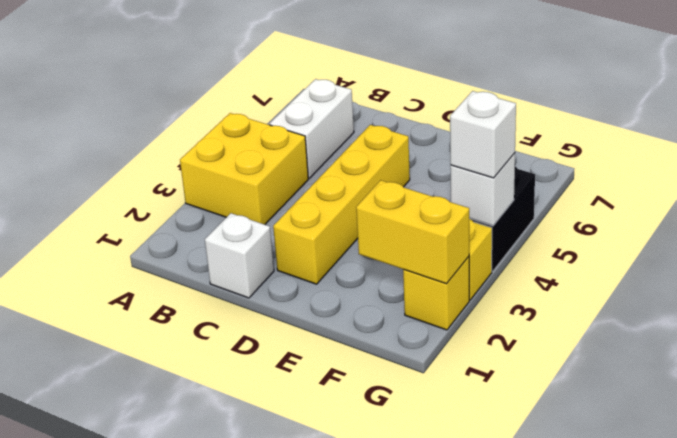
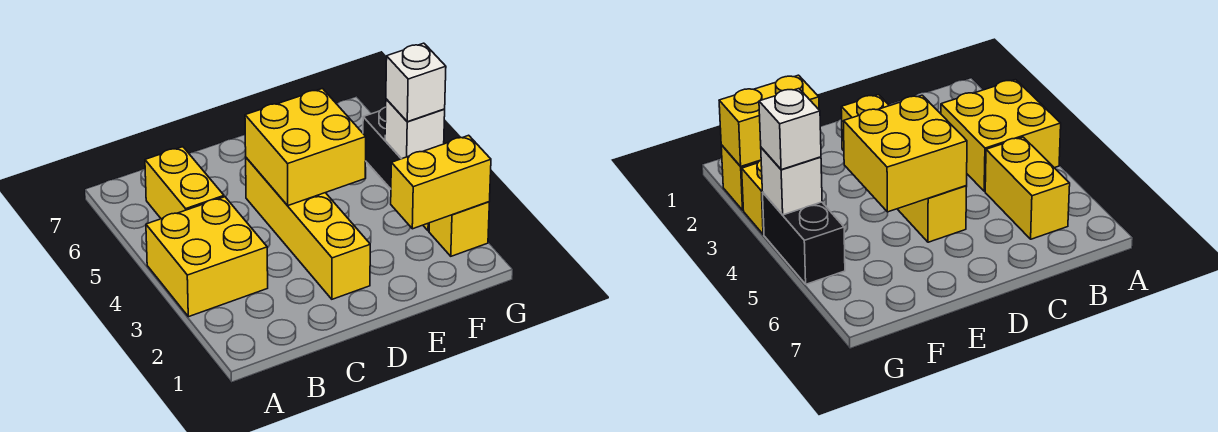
white 1x2 brick [269,79,354,178] -> yellow 1x2 brick [145,147,224,219]
white 1x1 brick [205,213,274,298] -> none
none -> yellow 2x2 brick [245,89,366,206]

